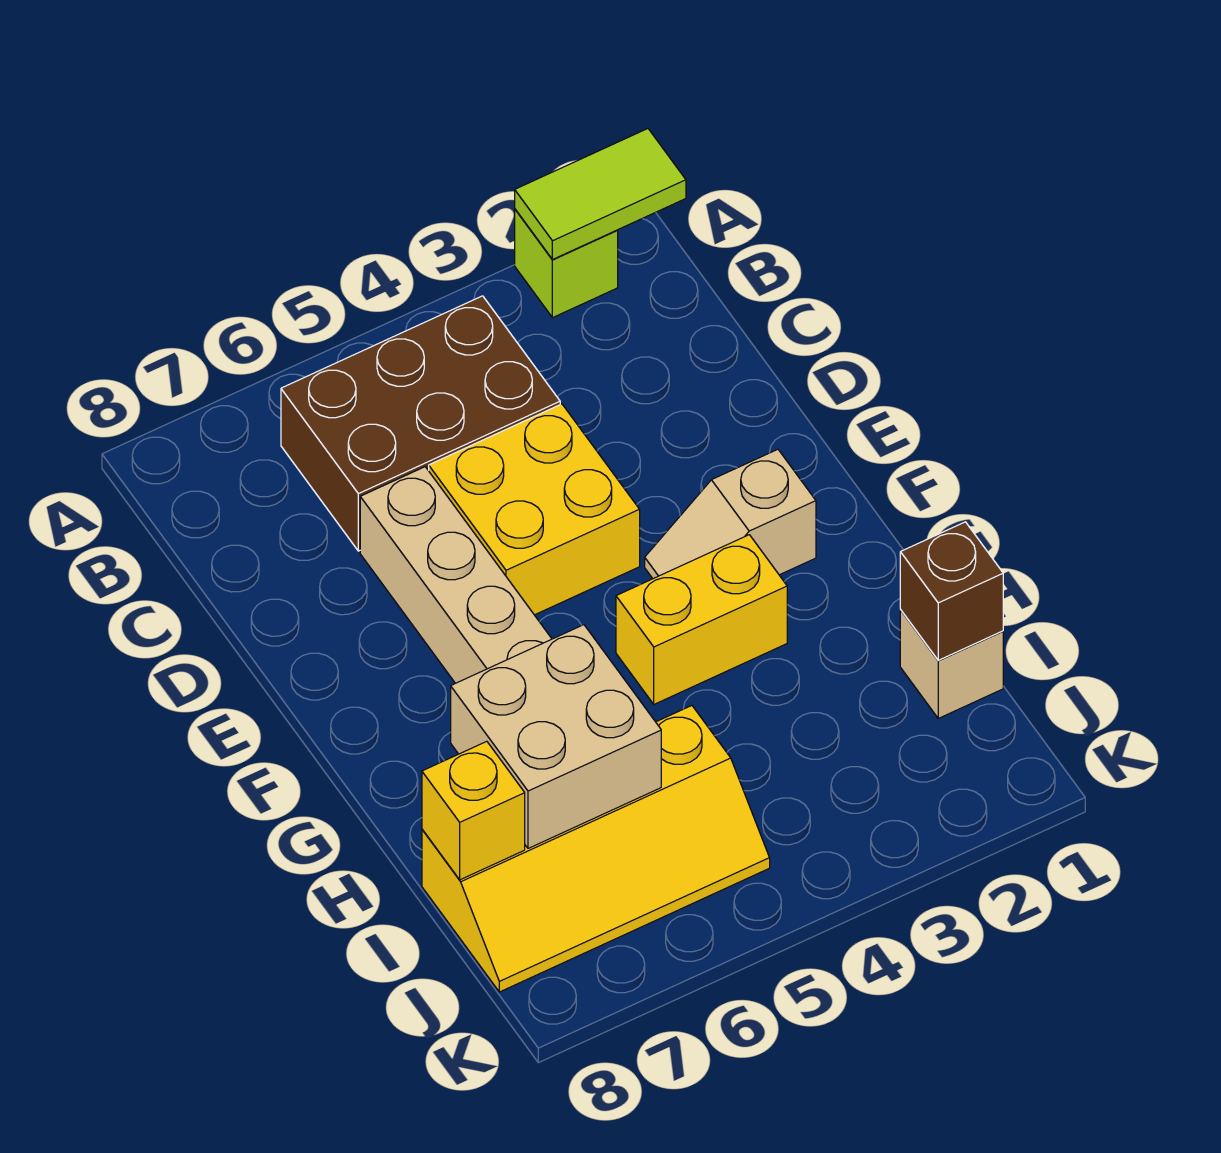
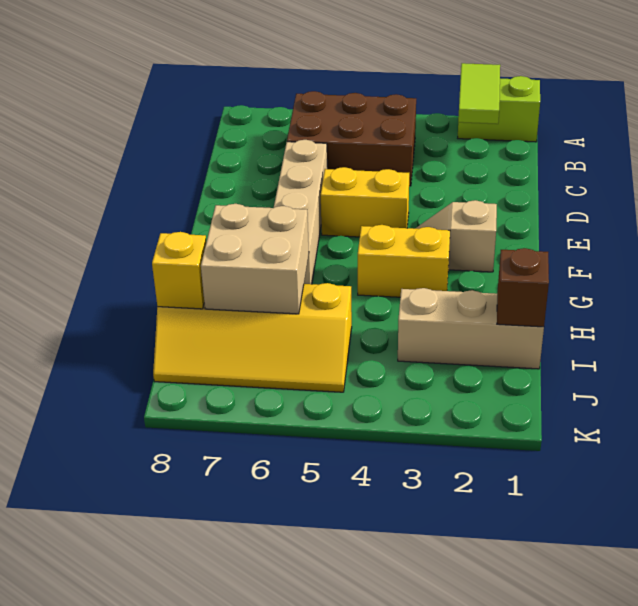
lime 1x2 tile [515,129,686,260] -> lime 1x2 tile turned to [458,63,500,124]
lime 1x1 brick [515,209,618,318] -> lime 1x2 brick [458,76,540,142]
yellow 2x2 brick [429,404,640,615] -> yellow 1x2 brick [321,167,409,237]
tan 1x1 brick [900,610,1003,718] -> tan 1x3 brick [398,288,544,369]

